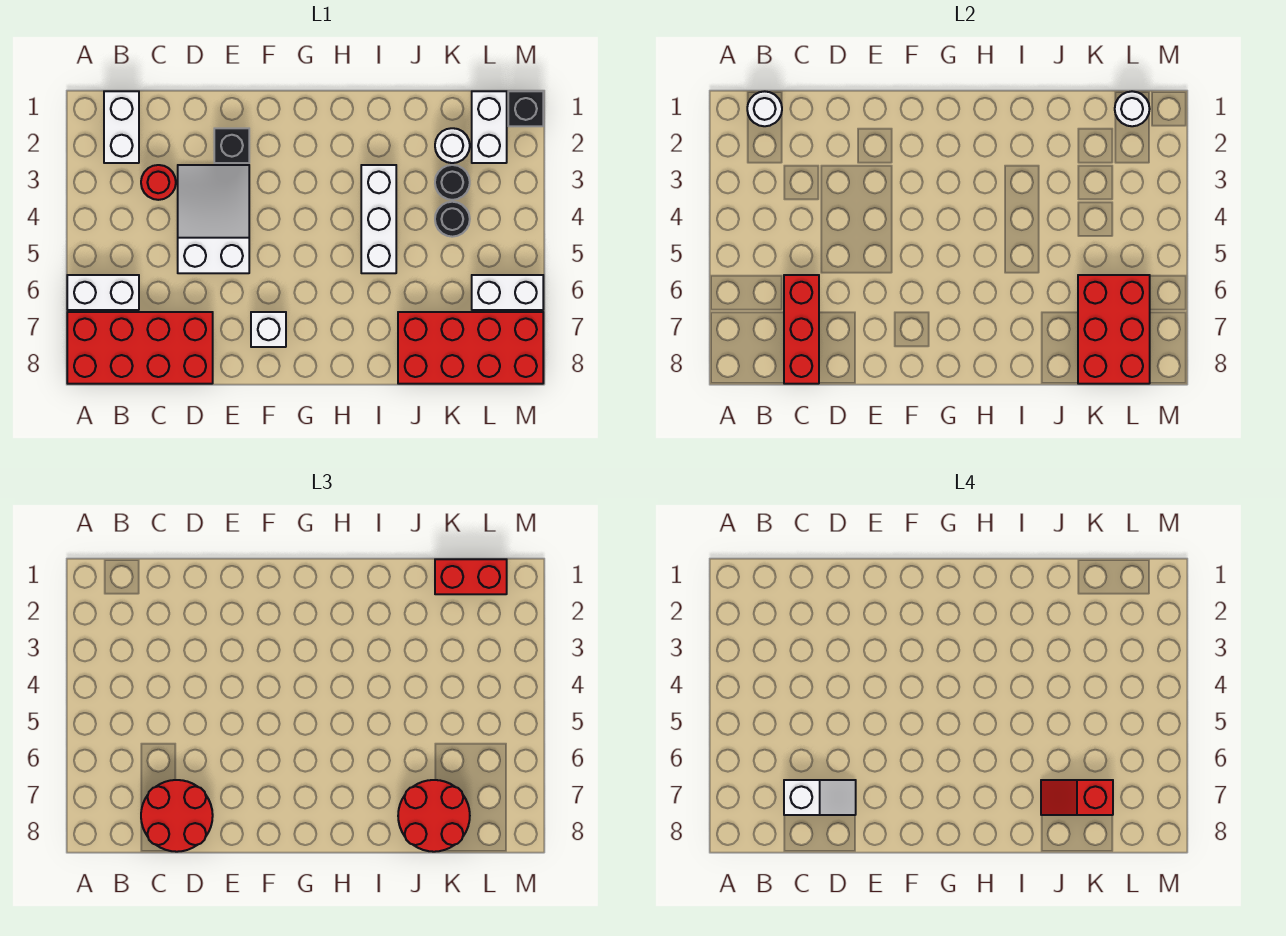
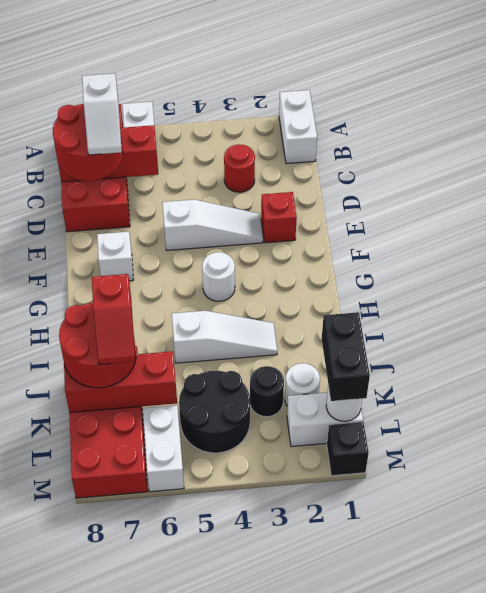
white 1x2 brick [104,91,139,163] -> white 1x2 brick turned to [279,90,317,164]
white 1x1 round brick [747,91,782,126] -> white 1x1 round brick moved to [202,252,235,301]
white 2x3 slope [178,165,249,273] -> white 1x3 slope [162,200,263,250]
black 1x1 brick [214,128,249,163] -> red 1x1 brick [261,192,297,243]
white 1x3 brick [361,165,396,273] -> white 1x3 slope [172,311,277,363]
red 1x2 slope [1041,780,1113,815] -> red 1x2 slope turned to [92,274,135,365]
red 1x2 brick [435,559,507,594] -> black 1x2 brick [322,312,370,401]
black 1x1 round brick [435,202,470,237] -> black 2x2 round brick [179,371,250,453]
red 2x3 brick [1078,275,1150,384] -> red 1x3 brick [64,351,177,413]

